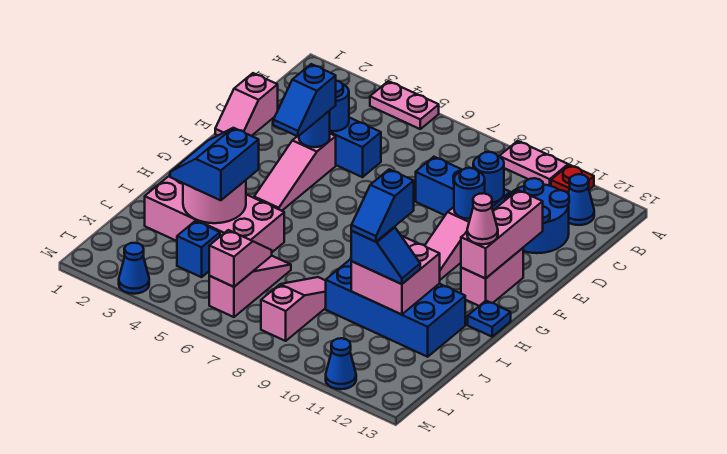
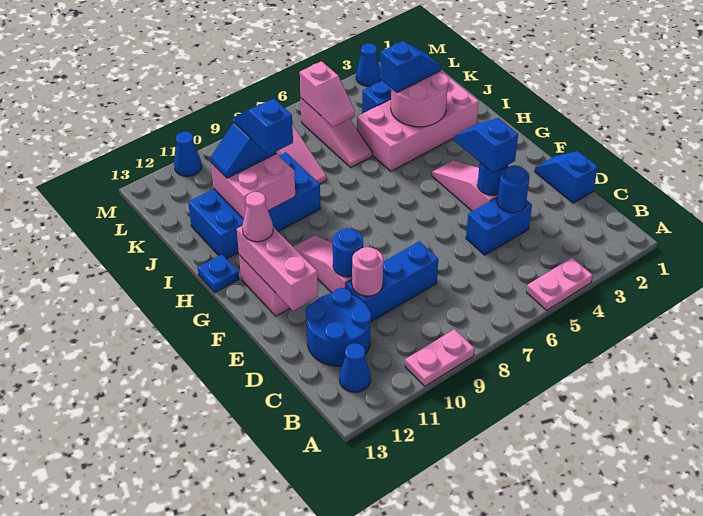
red 1x1 plate [551,165,594,193] -> none
pink 1x2 slope [215,73,278,136] -> blue 1x2 slope [535,151,598,203]
blue 1x1 round brick [473,152,504,203] -> pink 1x1 round brick [352,247,383,296]
blue 2x2 slope [170,128,259,200] -> blue 1x2 slope [380,41,441,93]

